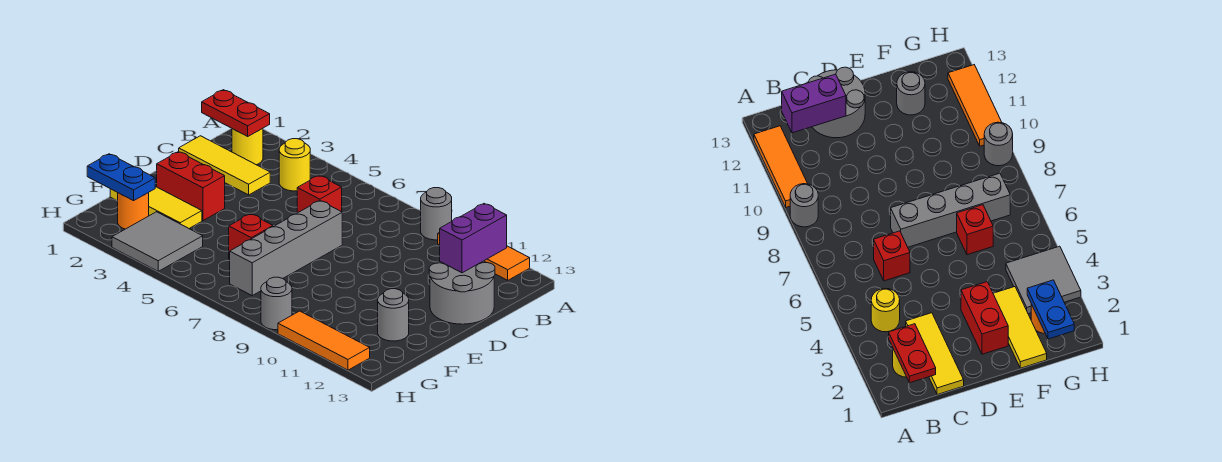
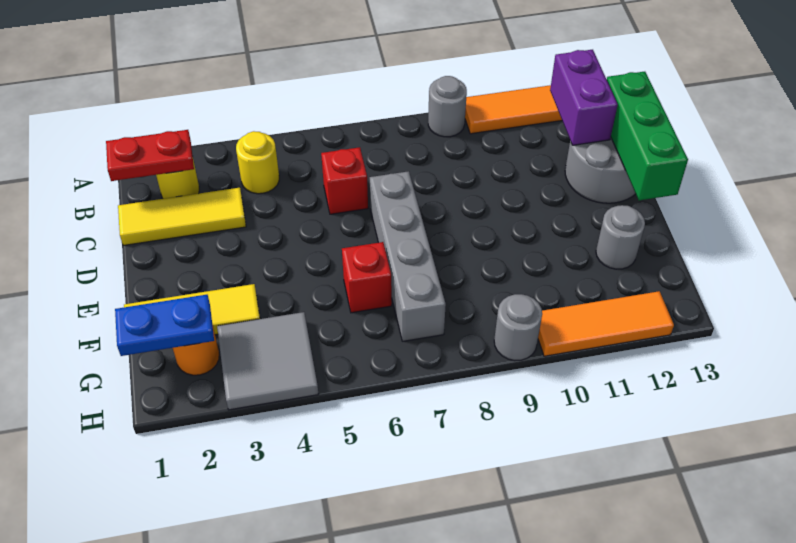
none -> green 1x3 brick [607,72,688,200]
red 1x2 brick [157,152,225,220] -> none

